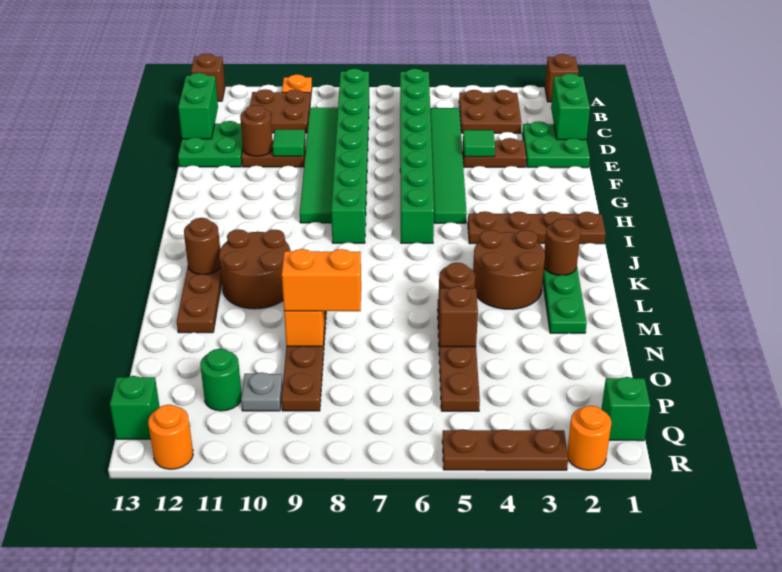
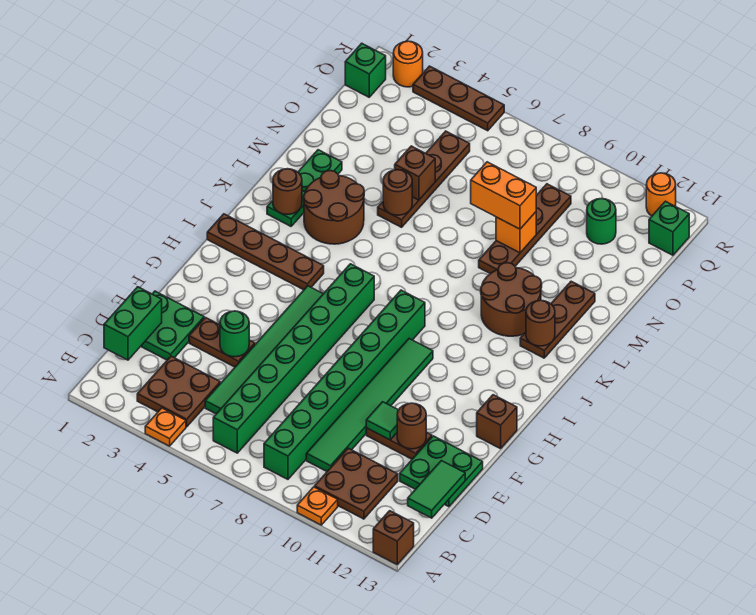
brown 1x1 brick [545,54,579,102] -> brown 1x1 brick moved to [477,395,517,449]
none -> orange 1x1 plate [145,408,186,446]
green 1x2 brick [178,73,218,139] -> green 1x2 tile [408,461,465,518]
green 1x1 tile [463,130,495,157] -> green 1x1 round brick [220,311,249,357]
grey 1x1 plate [241,372,283,411] -> none

